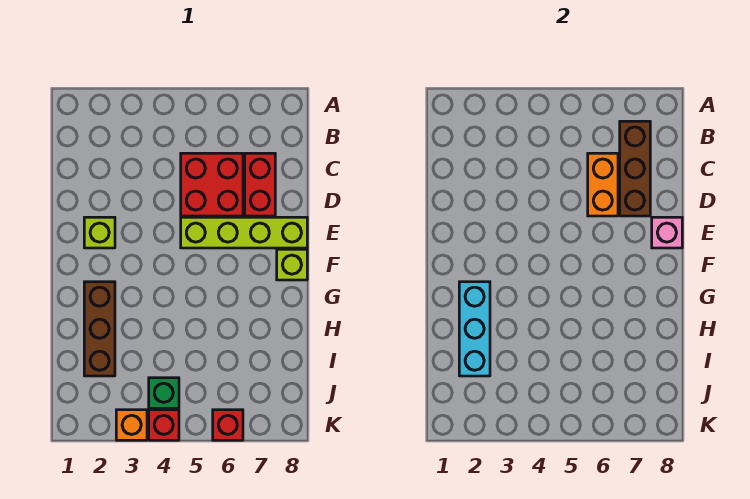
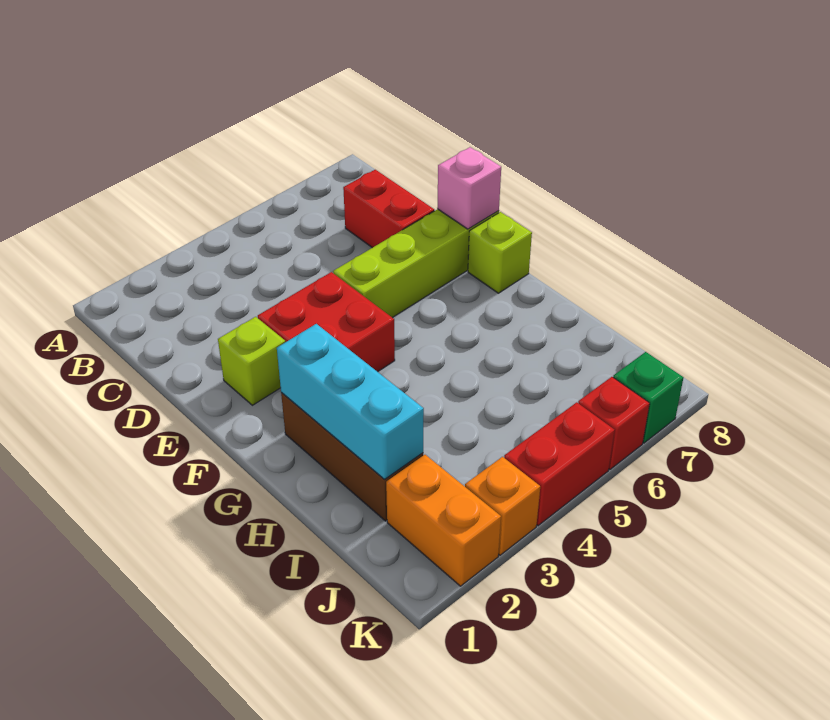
brown 1x3 brick [620,121,650,216] -> none
red 2x2 brick [181,153,243,216] -> red 2x2 brick moved to [258,272,395,372]
orange 1x2 brick [588,153,618,216] -> orange 1x2 brick moved to [386,455,501,586]
green 1x1 brick [149,378,179,408] -> green 1x1 brick moved to [613,352,683,443]
red 1x1 brick [149,410,179,440] -> red 1x2 brick [504,402,615,526]

